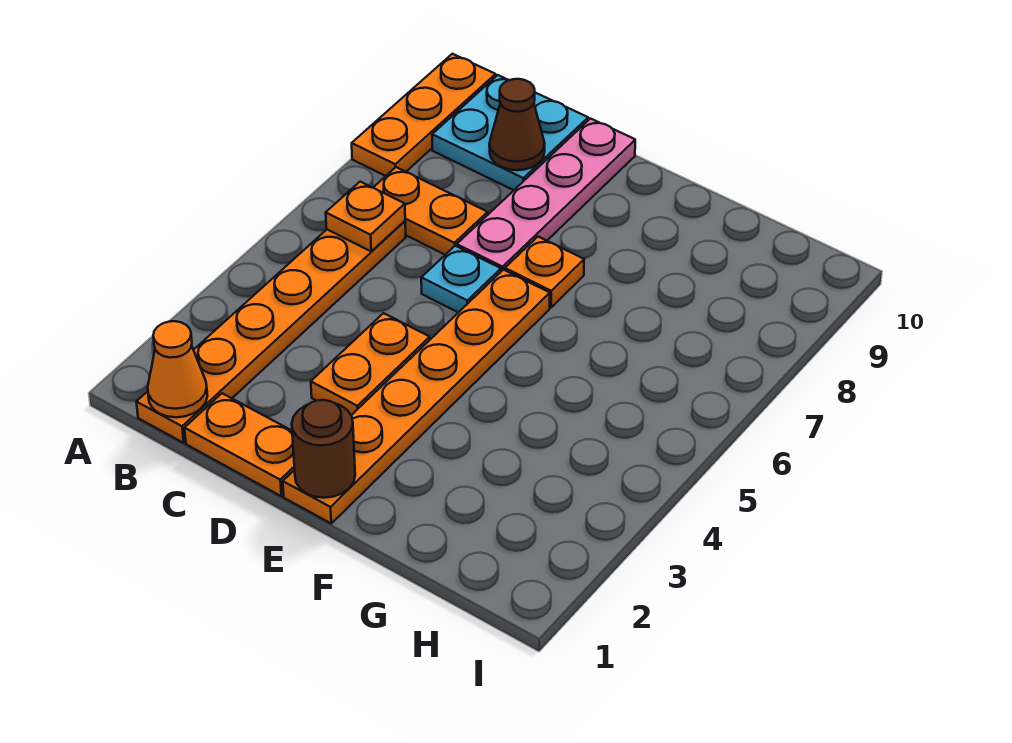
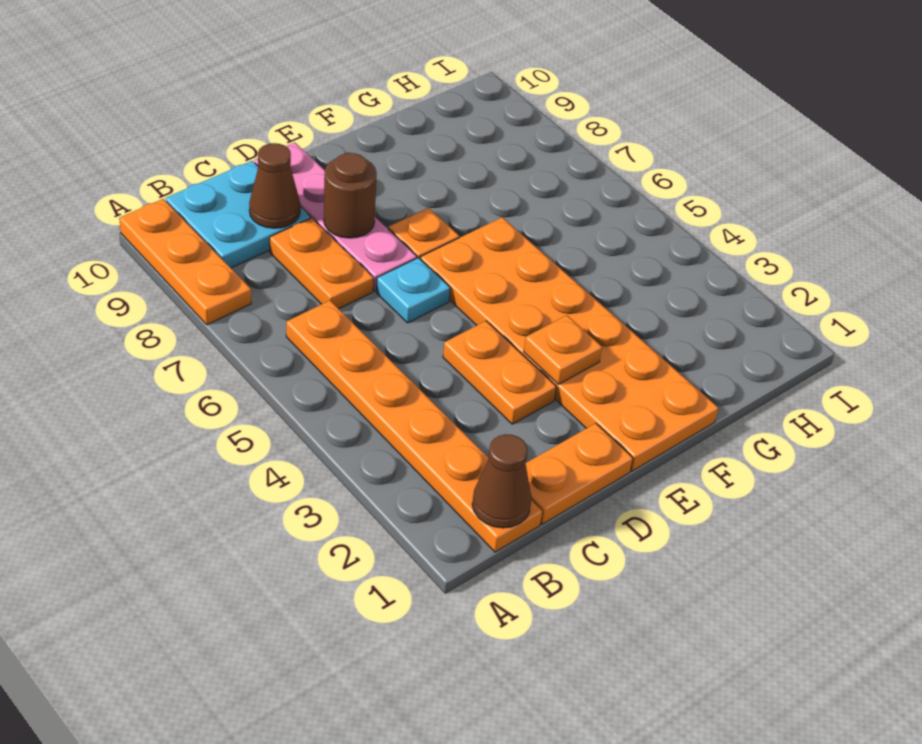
orange 1x1 cone [148,321,207,417] -> brown 1x1 cone [472,434,532,528]
orange 1x1 plate [326,182,405,252] -> orange 1x1 plate moved to [524,315,602,384]
orange 1x2 plate [373,167,488,255] -> orange 1x2 plate turned to [270,218,373,309]
orange 1x6 plate [283,270,550,523] -> orange 2x6 plate [420,217,718,471]
brown 1x1 round brick [292,400,355,498] -> brown 1x1 round brick moved to [324,153,377,238]

